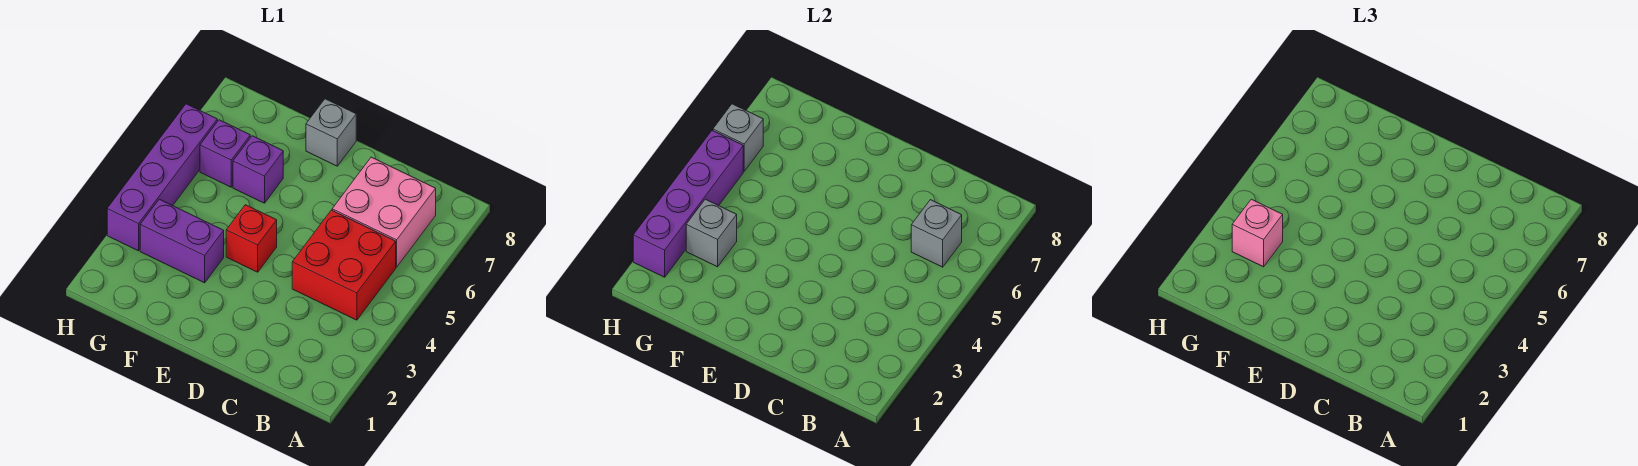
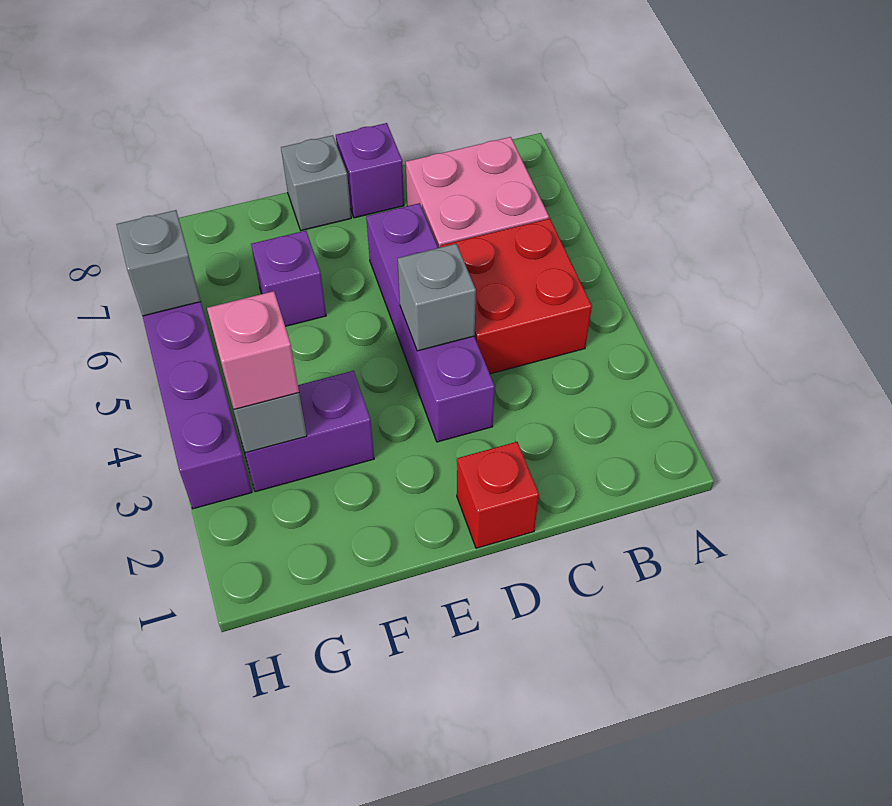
grey 1x1 brick [911,200,962,267] -> grey 1x1 brick moved to [398,244,476,351]
red 1x1 brick [226,205,277,272] -> red 1x1 brick moved to [457,442,539,548]
purple 1x1 brick [200,120,250,187] -> purple 1x1 brick moved to [336,123,404,218]
purple 1x4 brick [633,130,743,277] -> purple 1x4 brick moved to [366,203,495,442]

